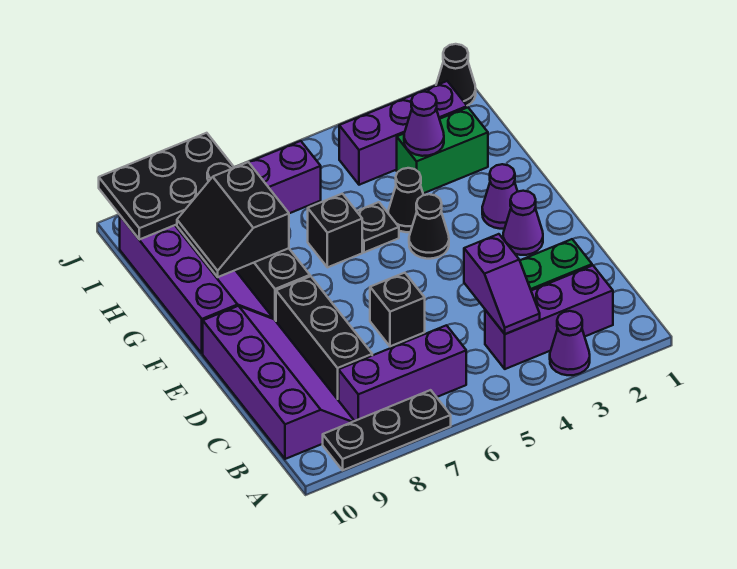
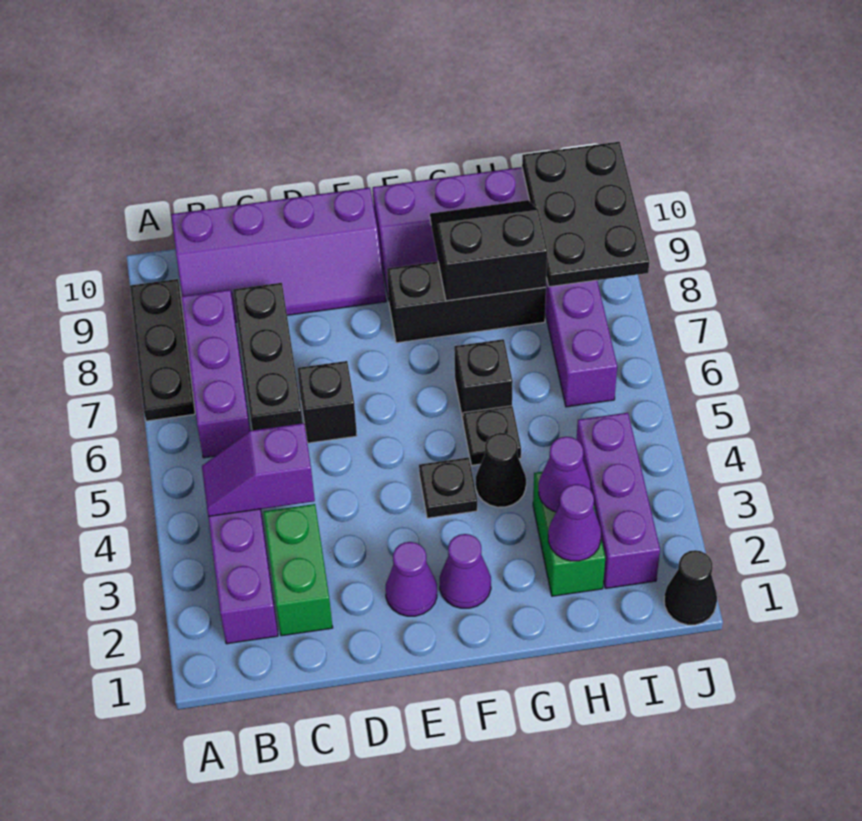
purple 1x1 cone [550,311,590,375] -> purple 1x1 cone moved to [548,484,601,561]
black 1x3 brick [276,276,372,401] -> black 1x3 brick turned to [233,283,303,430]
black 1x1 cone [409,194,449,259] -> black 1x1 plate [419,457,477,518]

